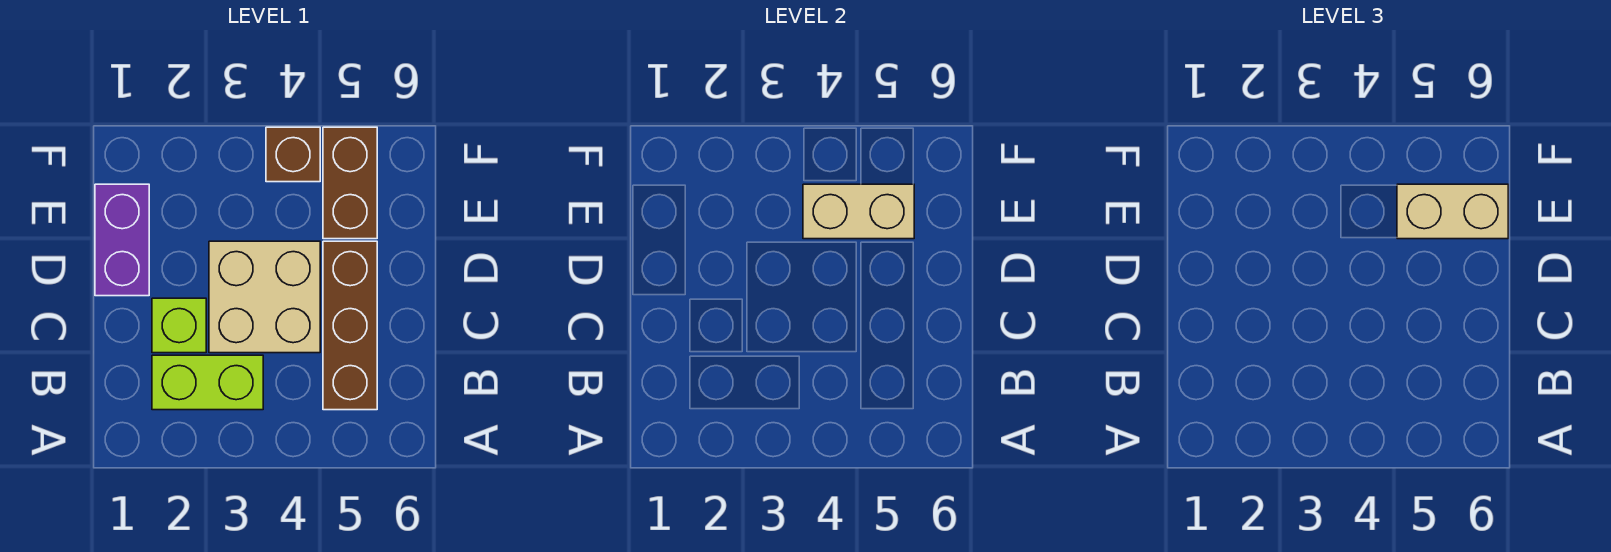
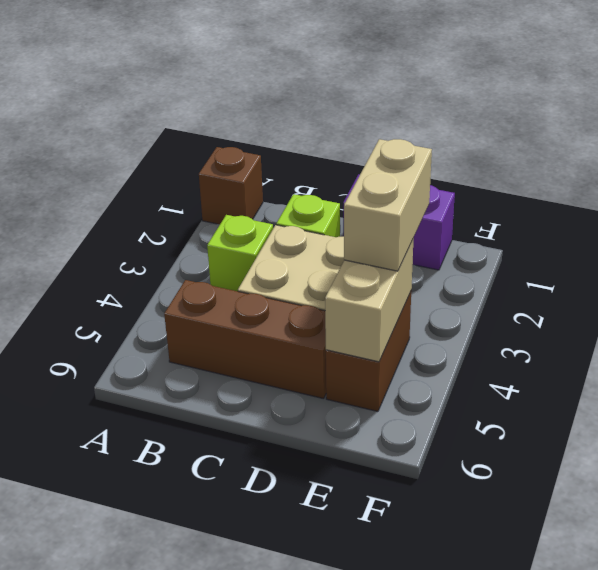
lime 1x2 brick [152,355,263,410] -> lime 1x1 brick [207,215,273,291]
brown 1x2 brick [323,127,377,239] -> brown 1x2 brick turned to [326,292,411,411]
tan 1x2 brick [1397,184,1508,239] -> tan 1x2 brick moved to [344,139,432,271]
brown 1x1 brick [266,127,320,182] -> brown 1x1 brick moved to [199,147,263,224]

